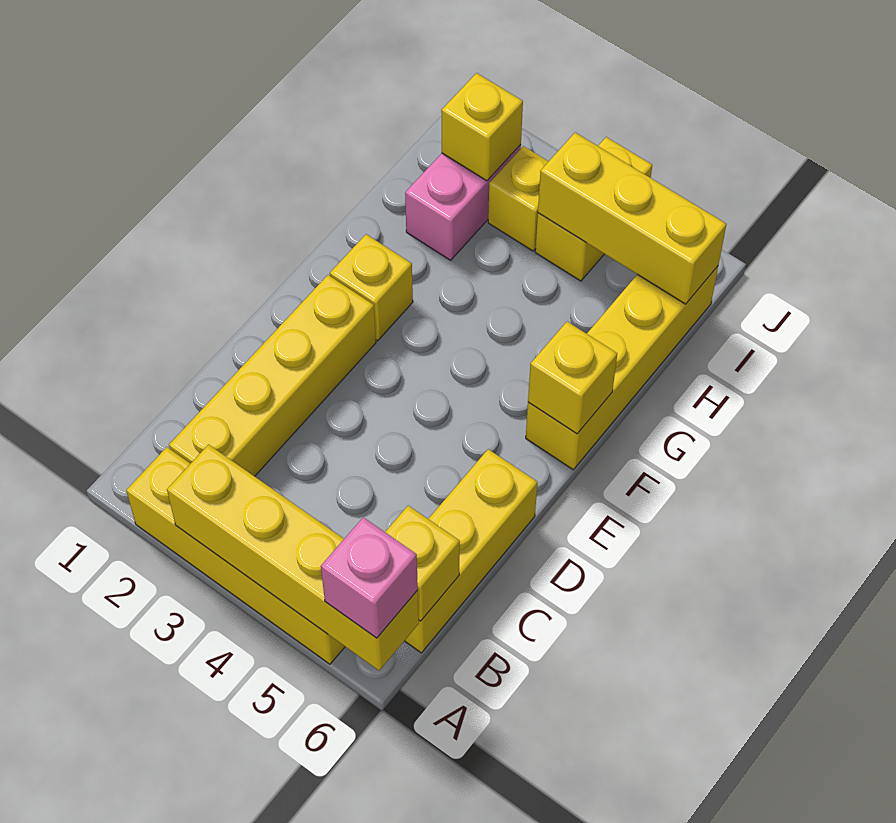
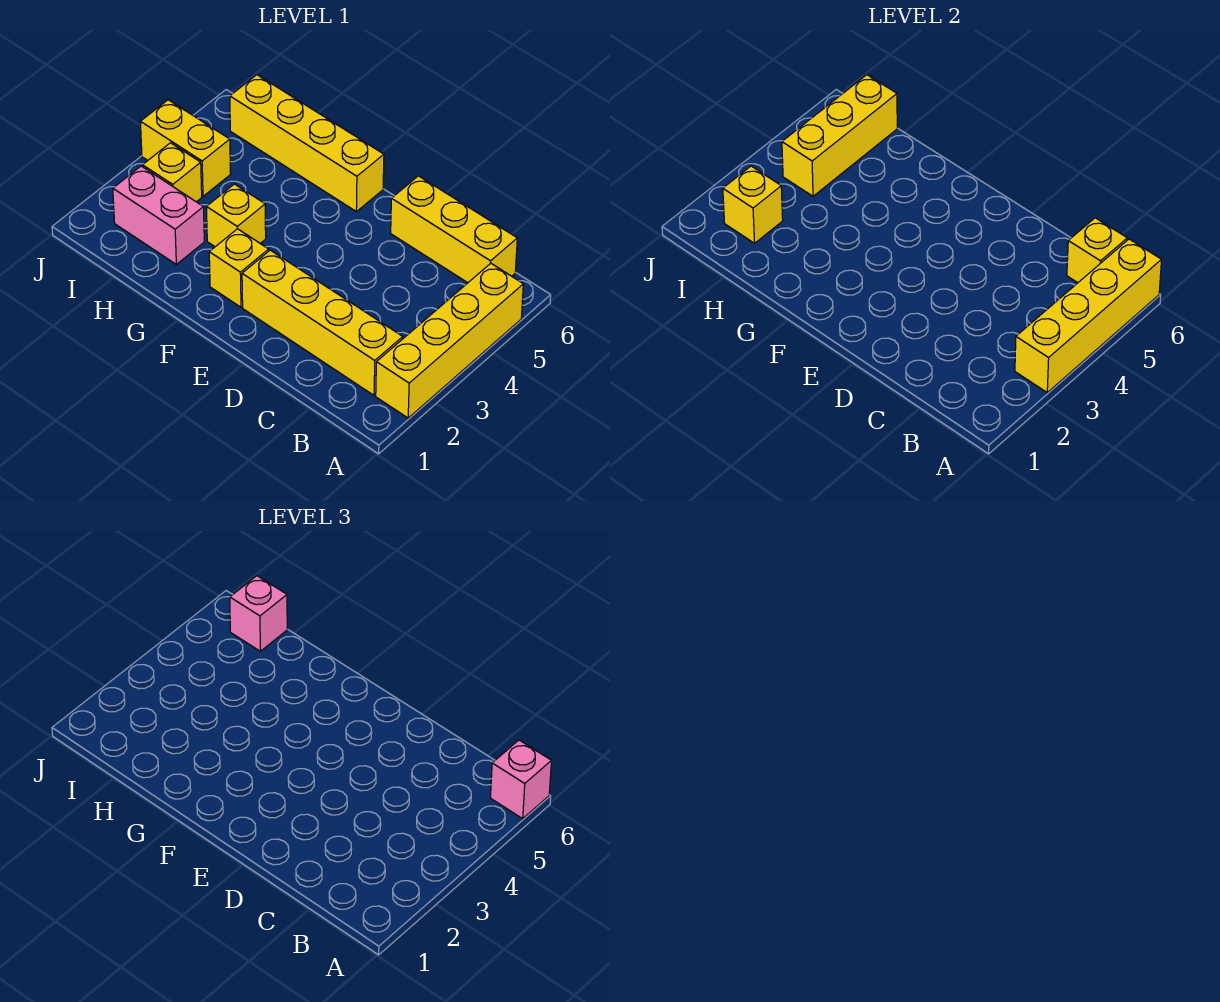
yellow 1x1 brick [528,322,617,434] -> yellow 1x1 brick moved to [206,184,266,247]
none -> pink 1x1 brick [230,576,287,651]

